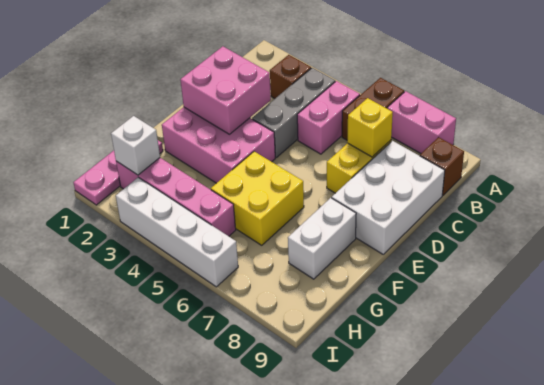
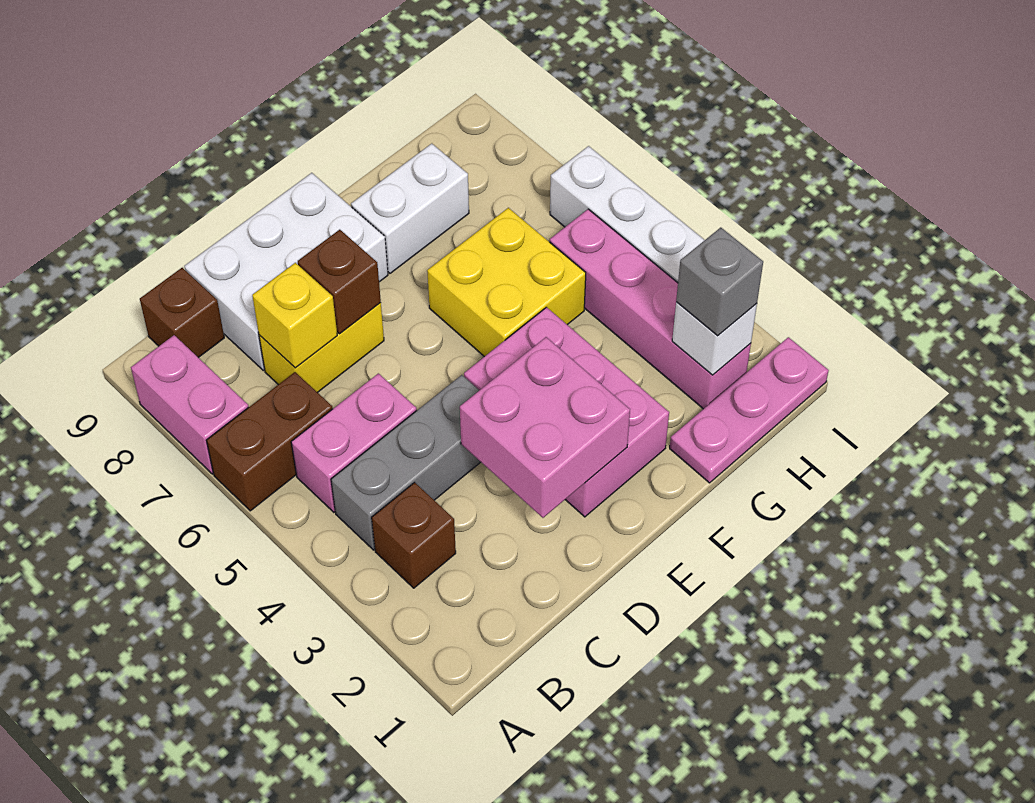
none -> brown 1x1 brick [298,230,381,334]
none -> grey 1x1 brick [676,228,763,336]

